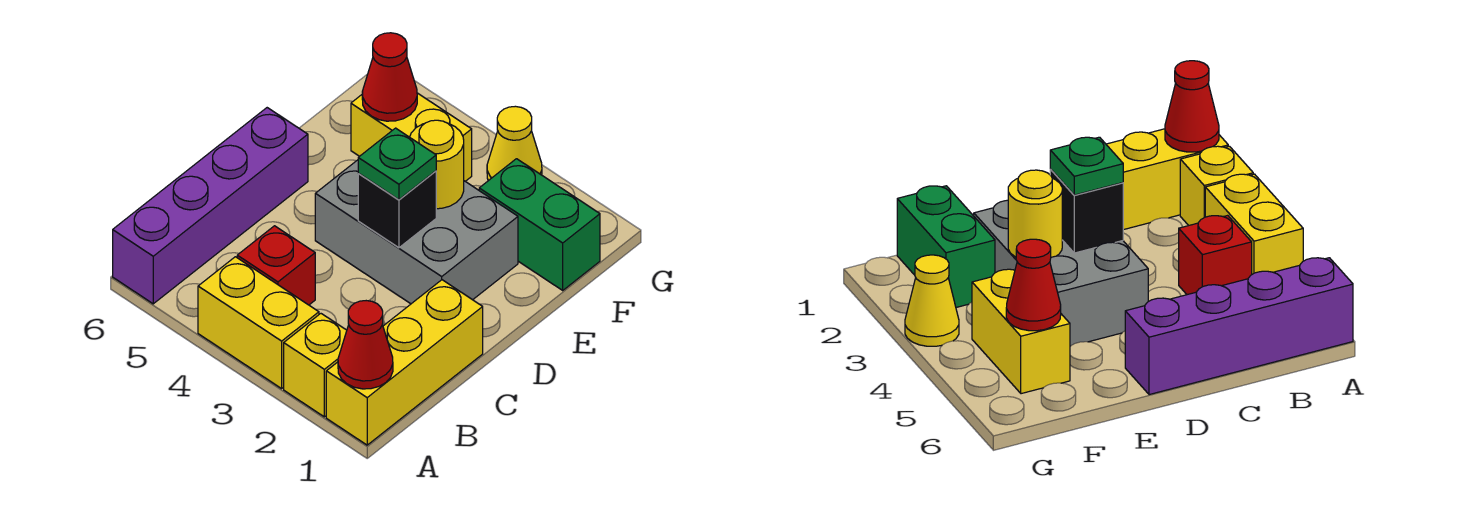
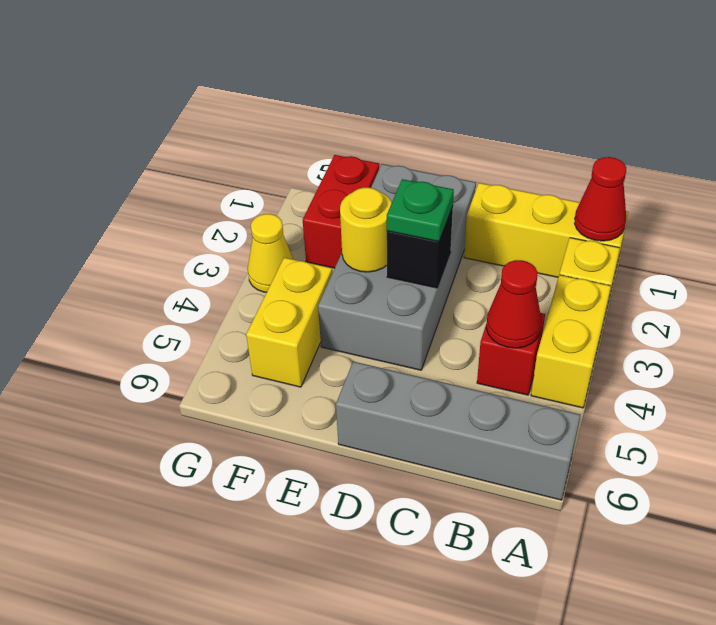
purple 1x4 brick [113,108,308,304] -> grey 1x4 brick [336,361,580,500]
grey 2x3 brick [315,160,518,304] -> grey 2x4 brick [318,164,476,370]
green 1x2 brick [479,159,600,290] -> red 1x2 brick [303,155,379,268]
red 1x1 cone [362,33,417,121] -> red 1x1 cone moved to [486,260,541,348]

